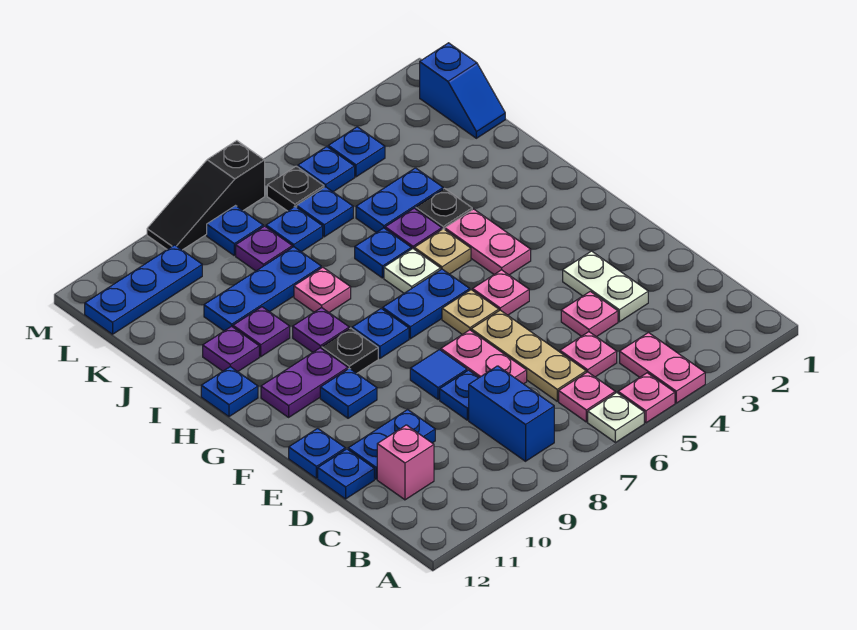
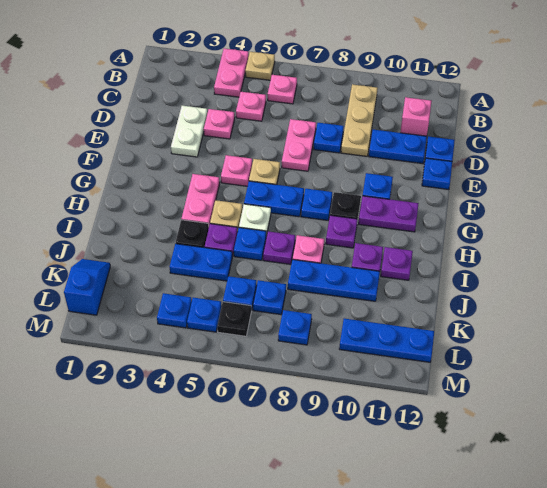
pink 1x1 plate [618,373,675,423] -> tan 1x1 plate [245,52,275,80]
white 1x1 plate [588,393,644,443] -> none
blue 1x2 brick [469,366,554,461] -> none
tan 1x3 plate [471,310,586,401] -> tan 1x3 plate moved to [341,84,378,156]
blue 1x1 tile [410,350,467,400] -> none
blue 1x1 plate [201,367,258,417] -> none
purple 1x1 plate [236,226,292,271] -> purple 1x1 plate moved to [263,231,295,264]
black 1x3 slope [147,141,265,250] -> none

